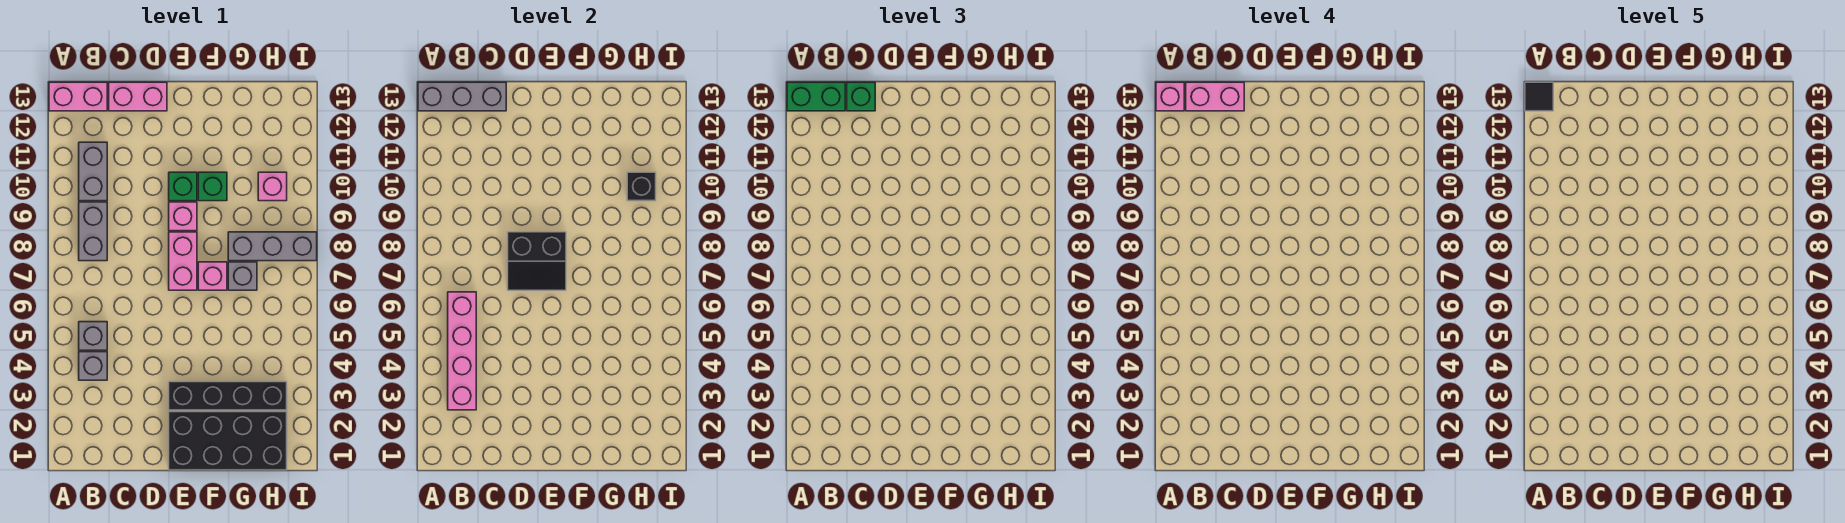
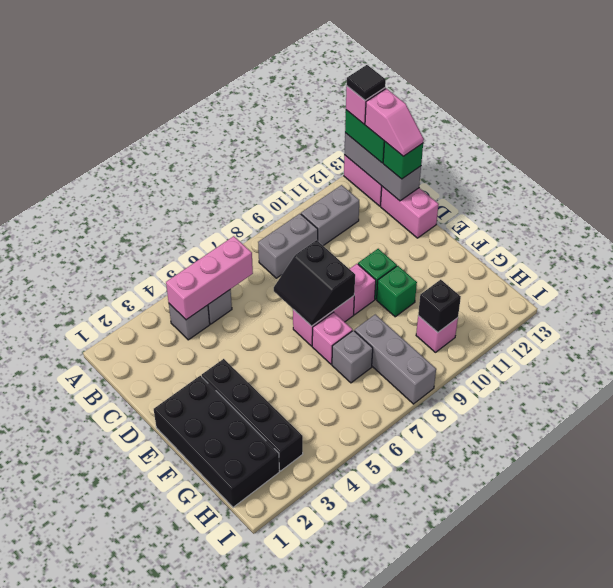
pink 1x4 brick [448,292,476,410] -> pink 1x3 brick [166,236,253,320]
pink 1x2 brick [1186,82,1244,111] -> pink 1x2 slope [365,88,424,156]

